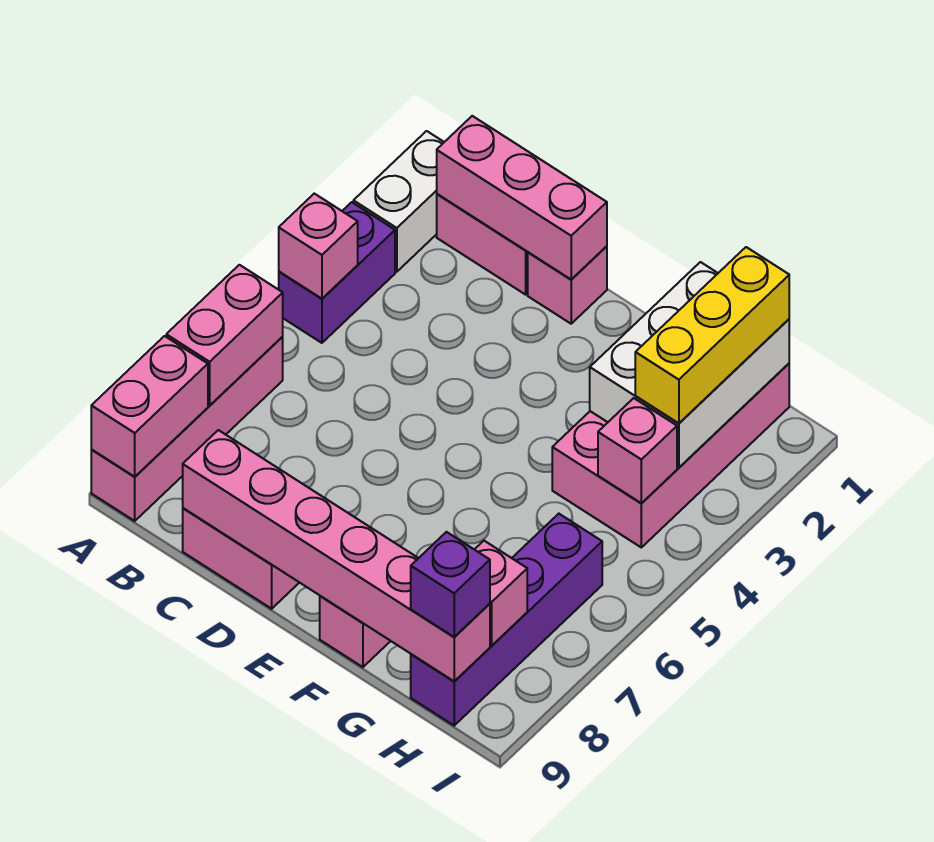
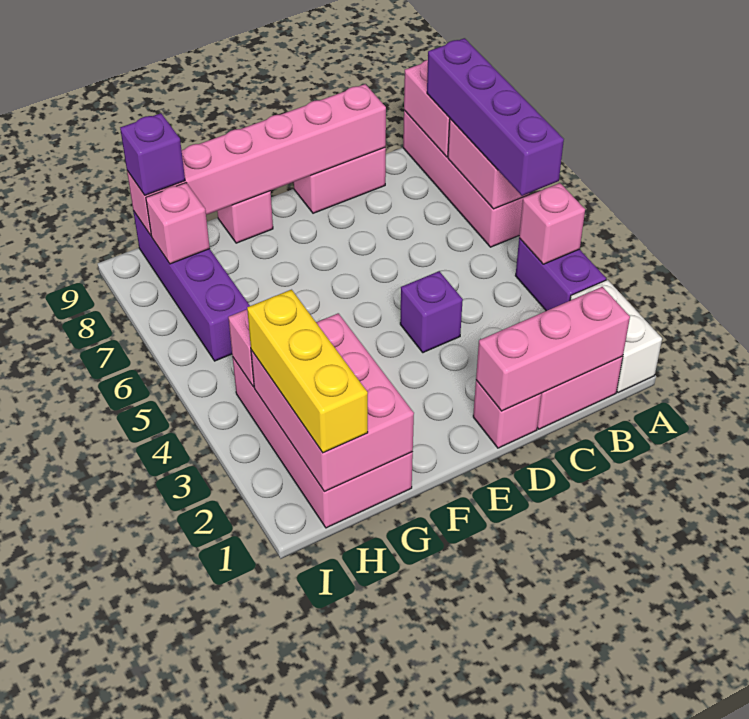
none -> purple 1x4 brick [427,38,564,196]
none -> purple 1x1 brick [400,271,463,353]
white 2x3 brick [590,262,789,468] -> pink 2x3 brick [251,313,414,491]

